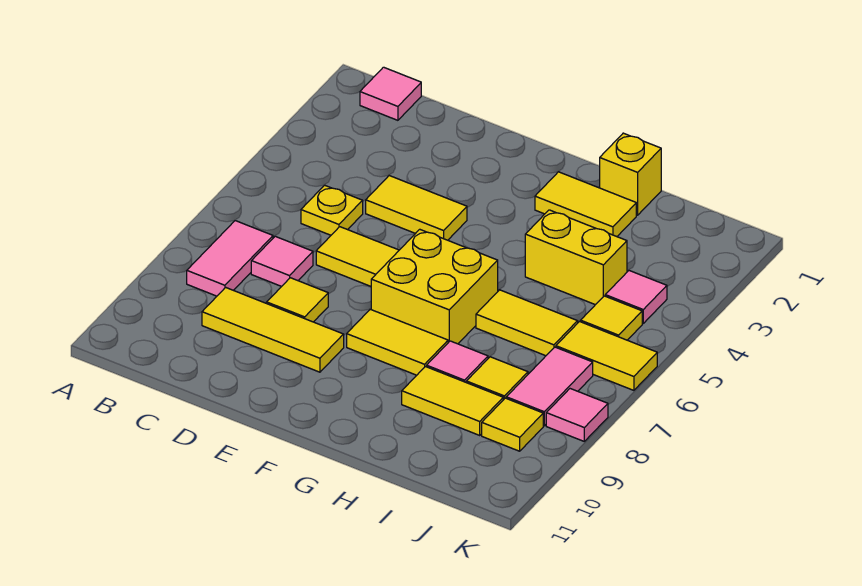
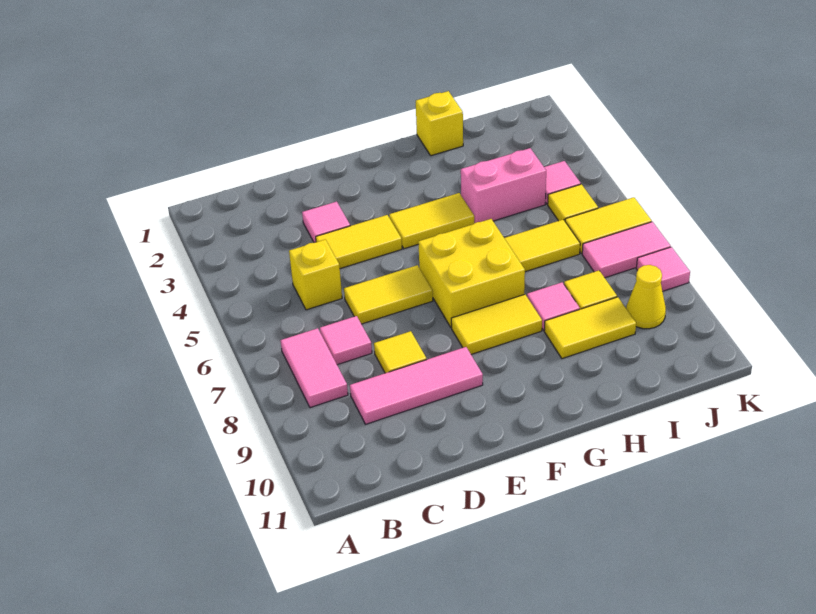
pink 1x1 tile [360,67,421,120] -> pink 1x1 tile moved to [302,202,350,243]
yellow 1x1 plate [301,185,363,235] -> yellow 1x1 brick [289,240,342,310]
yellow 1x3 tile [202,287,344,372] -> pink 1x3 tile [350,347,483,424]
yellow 1x2 tile [535,172,636,237] -> yellow 1x2 tile moved to [389,193,474,249]
yellow 1x2 brick [525,210,627,305] -> pink 1x2 brick [461,148,546,223]
pink 1x2 tile [506,347,593,426] -> pink 1x2 tile turned to [582,222,671,278]
yellow 1x1 tile [482,398,543,451] -> yellow 1x1 cone [626,265,666,329]

